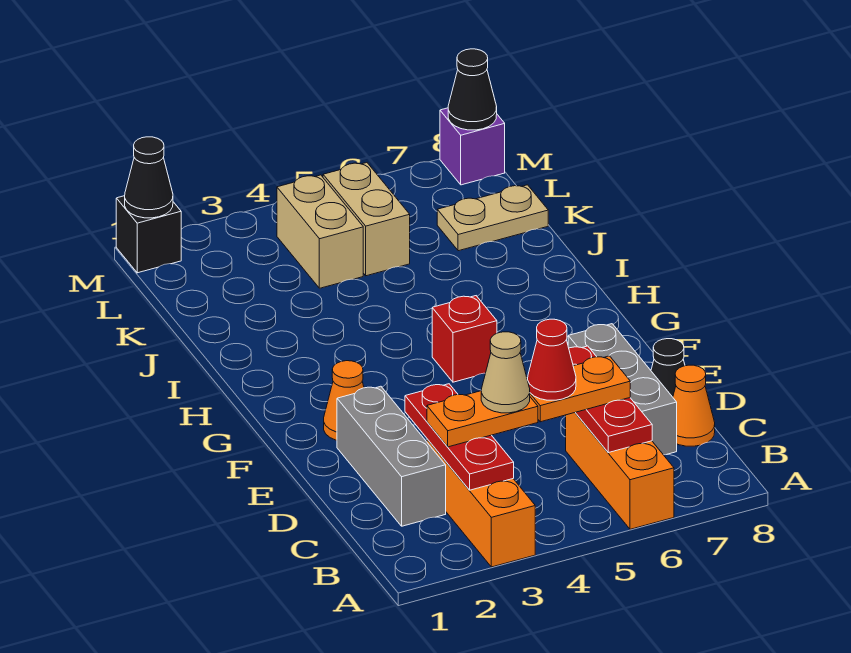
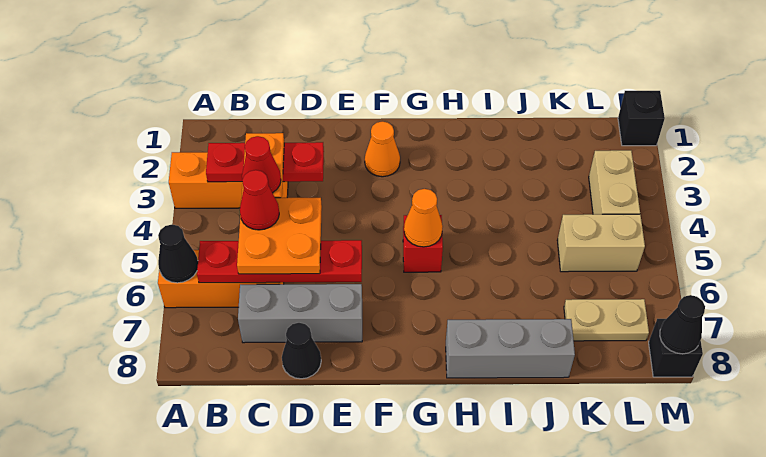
red 1x3 plate [569,346,652,453] -> red 1x4 plate [197,240,362,283]
grey 1x3 brick [337,386,446,526] -> grey 1x3 brick moved to [446,319,575,378]
tan 1x1 cone [481,332,530,413] -> red 1x1 cone [242,136,281,193]
orange 1x2 plate [527,356,630,422] -> orange 2x2 plate [237,198,322,274]
orange 1x1 cone [673,365,715,446] -> orange 1x1 cone moved to [404,189,443,247]
tan 1x2 brick [277,175,363,288] -> tan 1x2 brick turned to [589,150,640,214]
tan 1x2 plate [437,185,548,251] -> tan 1x2 plate turned to [564,299,649,341]
black 1x1 cone [125,137,173,218] -> black 1x1 cone moved to [158,225,198,283]
purple 1x1 brick [440,108,505,185] -> black 1x1 brick [649,319,703,377]

